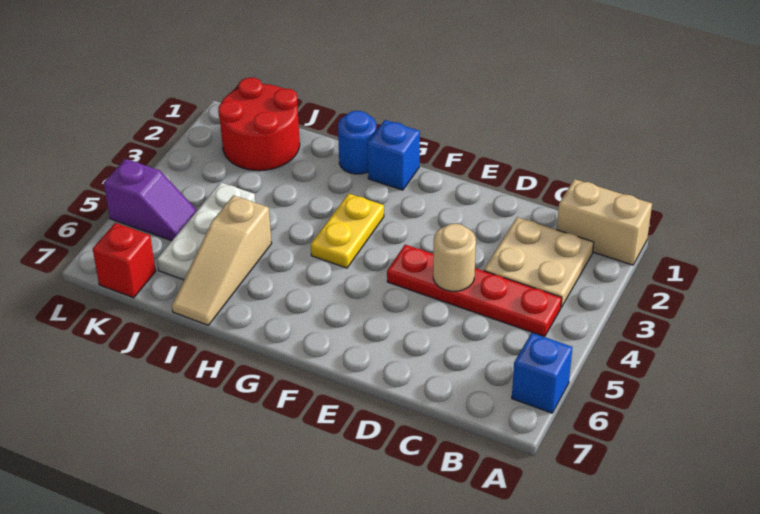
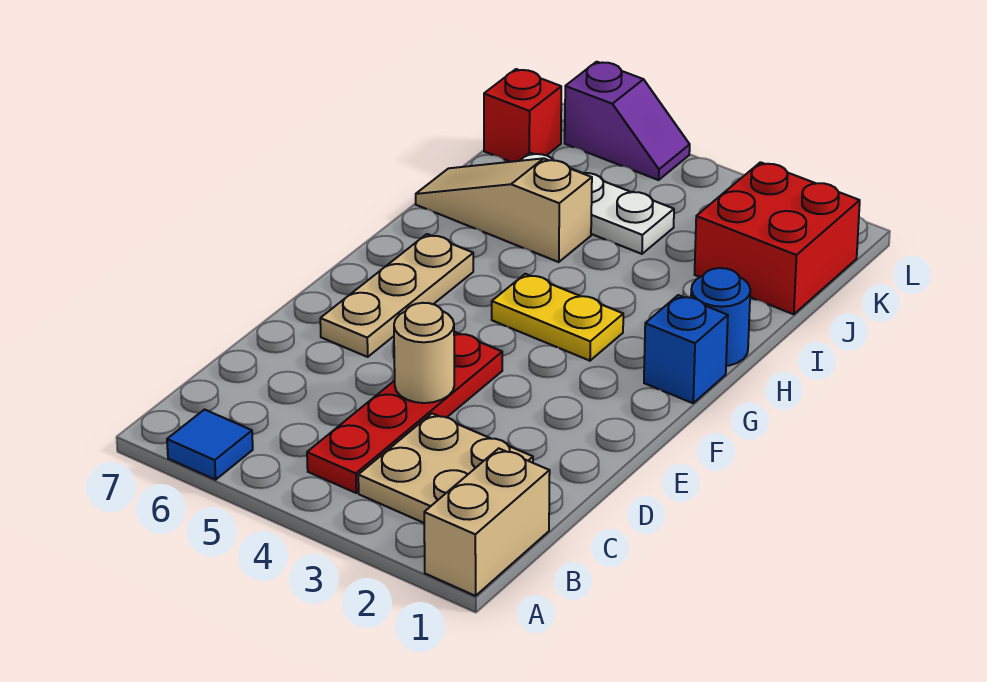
blue 1x1 brick [512,333,572,413] -> blue 1x1 tile [167,410,253,480]
none -> tan 1x3 plate [320,234,473,357]
red 2x2 round brick [218,78,300,171] -> red 2x2 brick [695,162,860,314]
purple 1x2 slope [104,159,197,241] -> purple 1x2 slope turned to [565,62,690,180]

